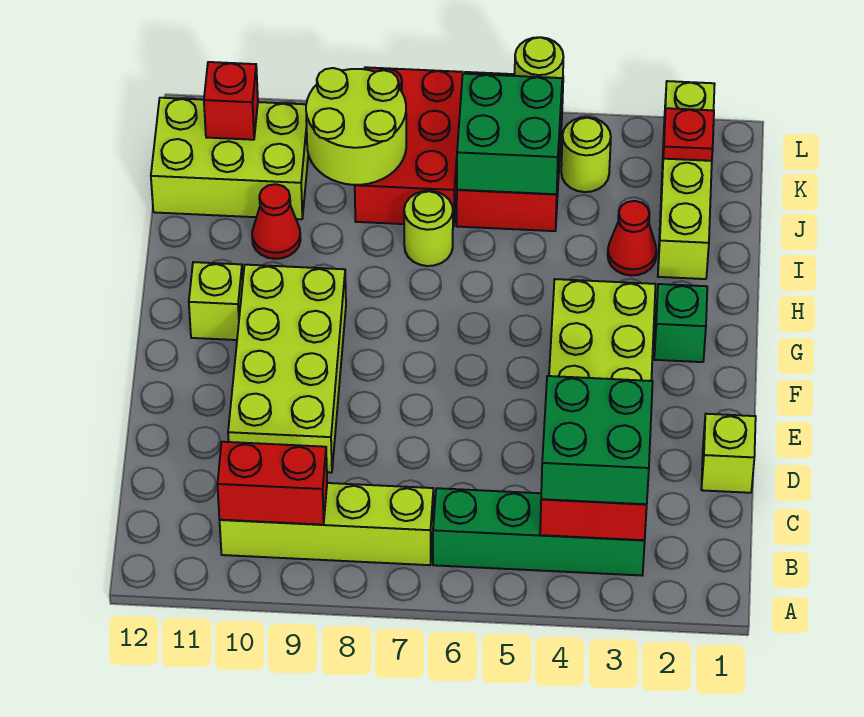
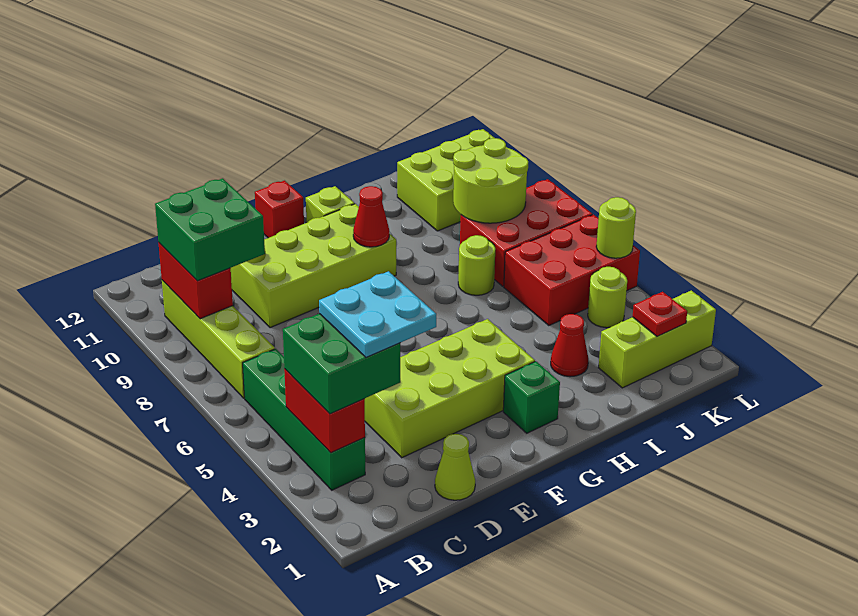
none -> cyan 2x2 plate [319,271,436,358]
lime 1x1 brick [701,414,756,493] -> lime 1x1 cone [435,434,475,500]
lime 1x4 brick [658,81,715,279] -> lime 1x3 brick [598,290,716,388]
red 1x1 cone [252,184,301,259] -> red 1x1 cone moved to [353,186,389,247]
green 2x2 brick [457,74,562,194] -> green 2x2 brick moved to [155,178,265,281]
lime 2x3 brick [151,98,308,219] -> lime 2x3 brick turned to [397,129,494,231]
red 1x1 brick [204,62,258,140] -> red 1x1 brick moved to [255,181,304,238]

